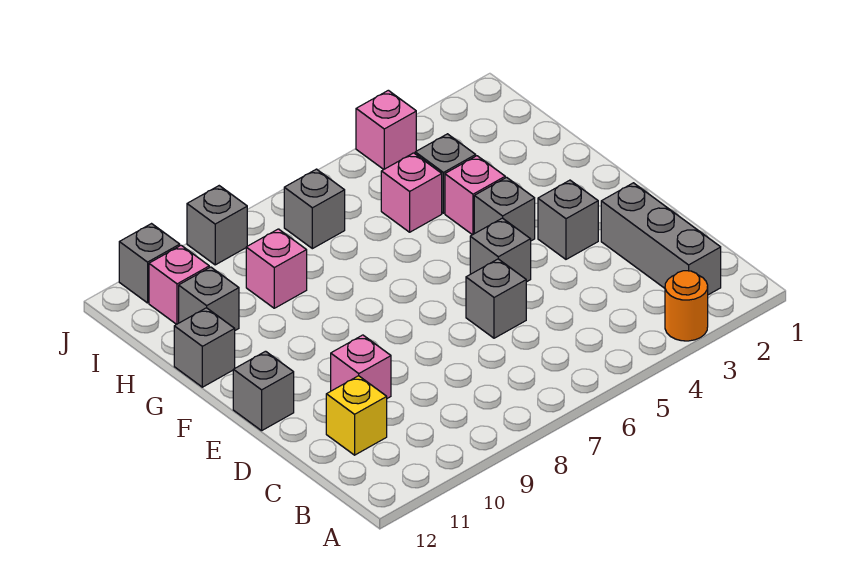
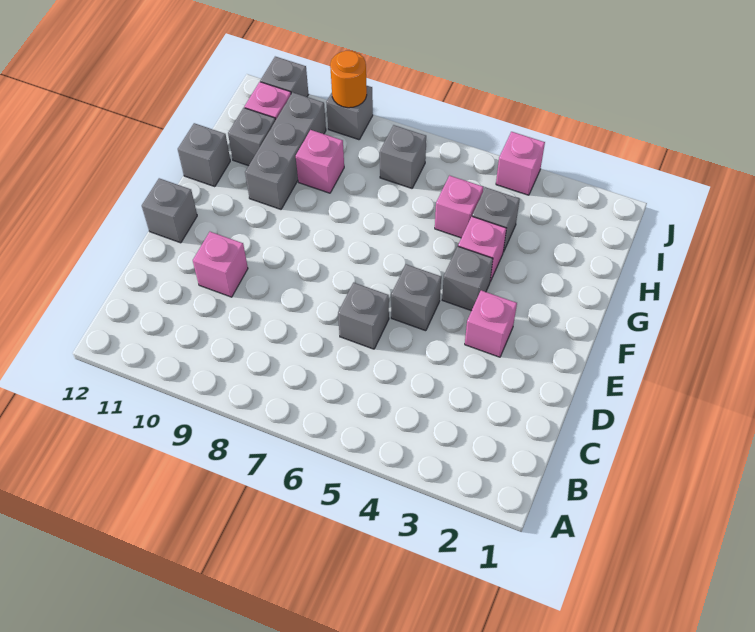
orange 1x1 round brick [665,271,708,341] -> orange 1x1 round brick moved to [330,51,367,108]
grey 1x3 brick [601,183,721,295] -> grey 1x3 brick moved to [245,92,326,209]
yellow 1x1 brick [326,376,387,455] -> none
grey 1x1 brick [538,180,598,259] -> pink 1x1 brick [465,290,517,357]

